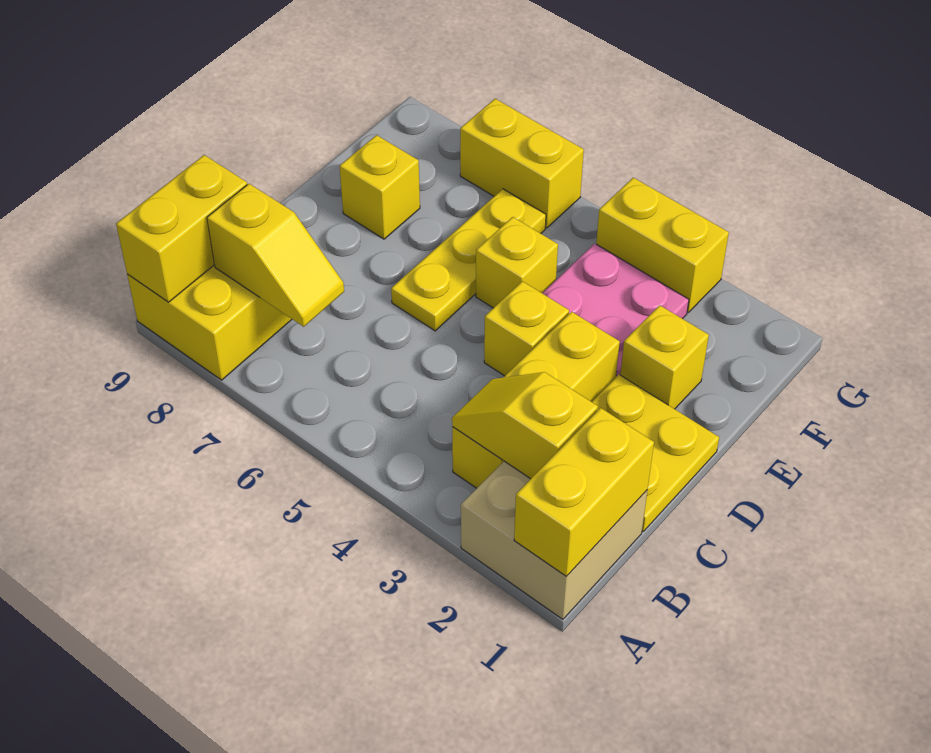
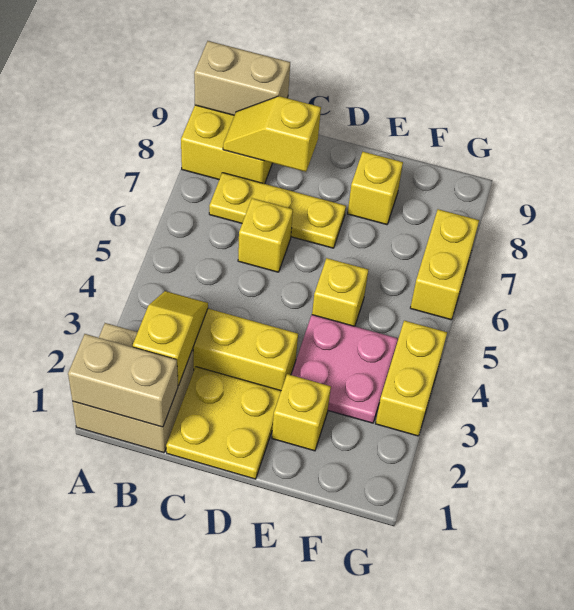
yellow 1x2 brick [514,408,654,576] -> tan 1x2 brick [68,334,178,427]
yellow 1x2 brick [116,155,247,302] -> tan 1x2 brick [194,41,290,115]
yellow 1x2 slope [207,184,344,327] -> yellow 1x2 slope turned to [223,96,321,172]
yellow 1x1 brick [484,281,569,376] -> yellow 1x1 brick moved to [238,198,293,272]
yellow 1x3 plate [391,189,546,331] -> yellow 1x3 plate moved to [209,173,346,248]

